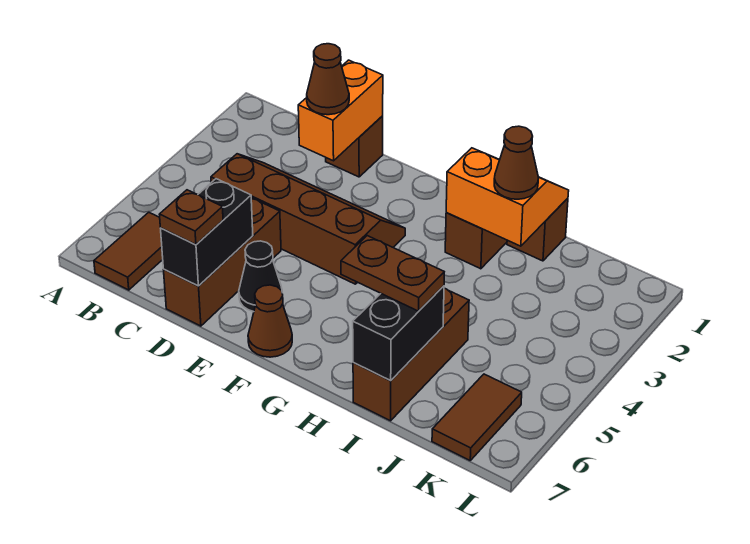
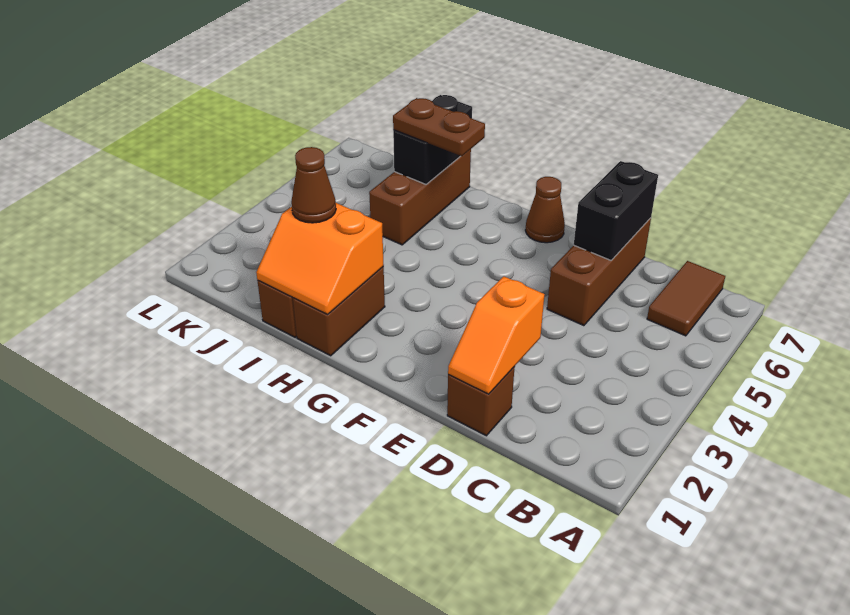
brown 2x4 slope [211,154,405,284] -> none
orange 1x2 brick [298,60,383,161] -> orange 1x2 slope [448,276,545,394]
brown 1x1 cone [307,44,349,115] -> none
brown 1x1 plate [159,190,223,245] -> none
black 1x1 cone [239,241,282,312] -> none
brown 1x2 tile [432,374,522,460] -> none

